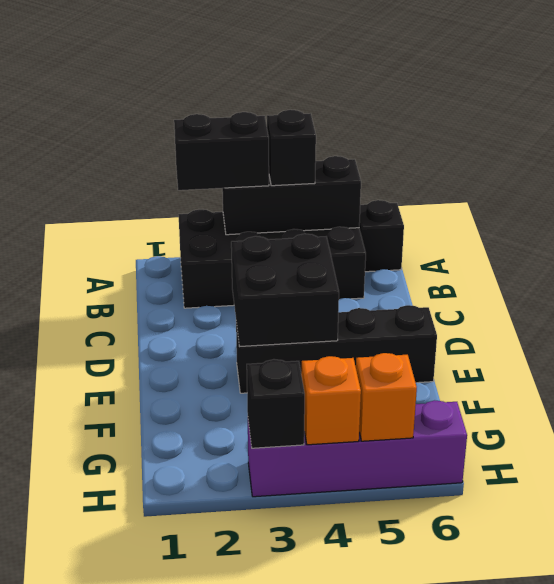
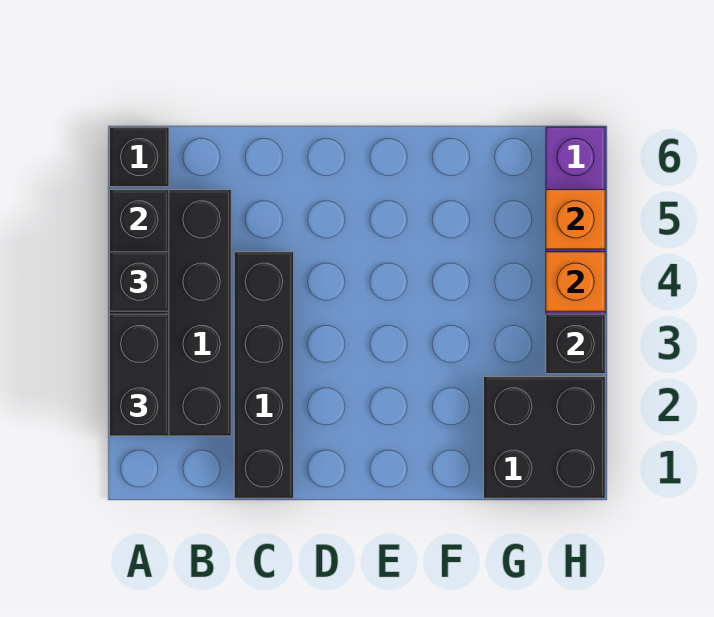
black 2x2 brick [231,234,339,347] -> black 2x2 brick moved to [484,377,605,498]
black 1x4 brick [236,305,437,393] -> black 1x4 brick moved to [234,252,294,498]

